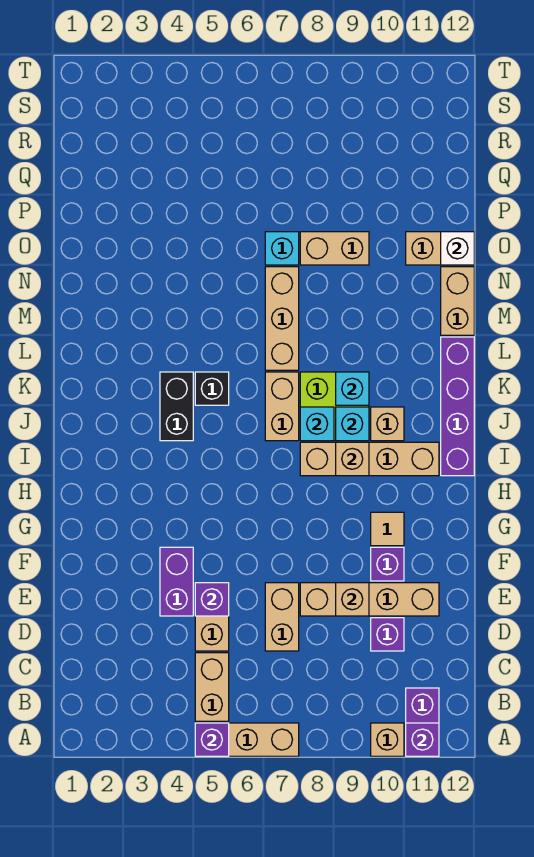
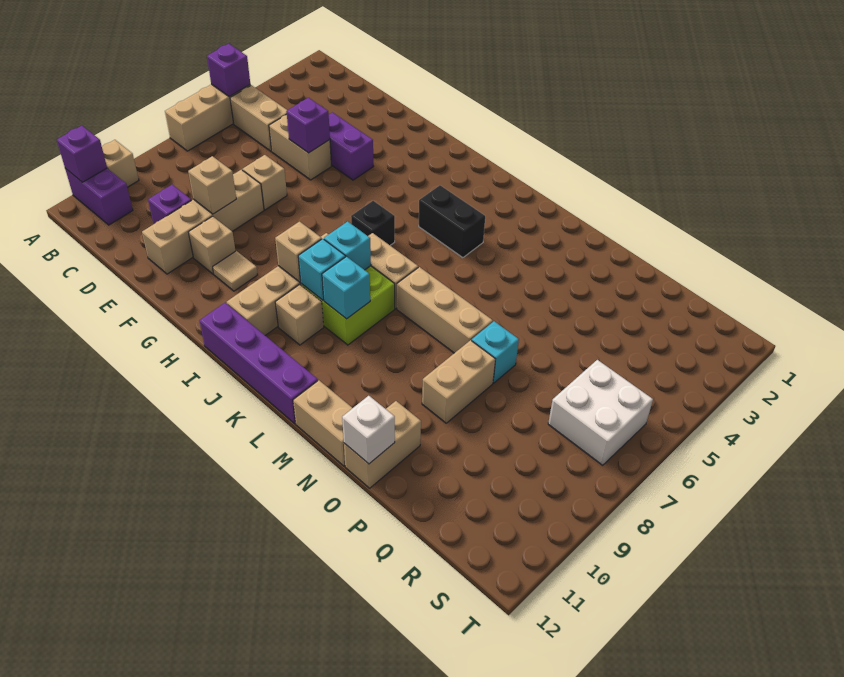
tan 1x2 brick [265,583,299,651] -> tan 1x1 brick [243,155,287,210]
purple 1x1 brick [371,547,404,581] -> tan 1x1 brick [189,216,235,274]
black 1x1 brick [195,372,229,405] -> black 1x1 brick moved to [351,201,395,245]
none -> white 2x2 brick [548,360,653,465]

